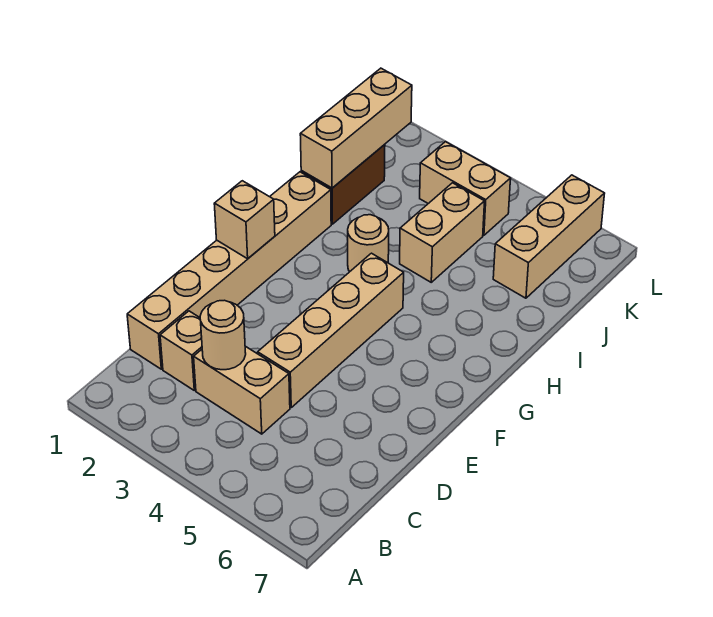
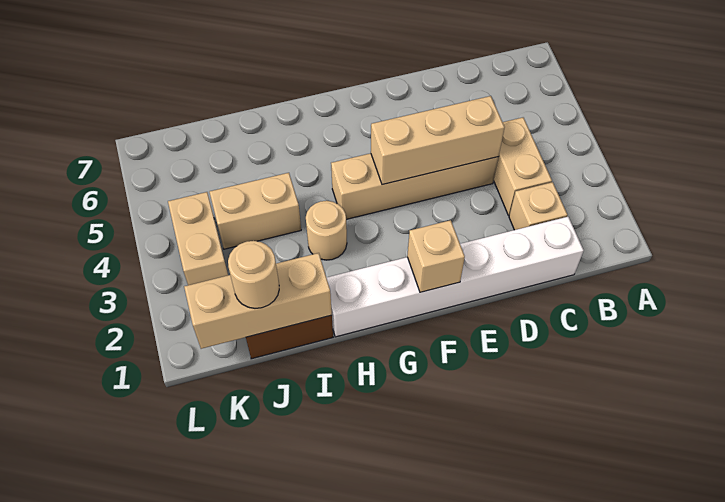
tan 1x6 brick [127,172,331,369] -> white 1x6 brick [326,217,584,337]
tan 1x1 round brick [200,300,246,370] -> tan 1x1 round brick moved to [228,241,279,308]
tan 1x3 brick [493,175,605,298] -> tan 1x3 brick moved to [371,96,505,185]

